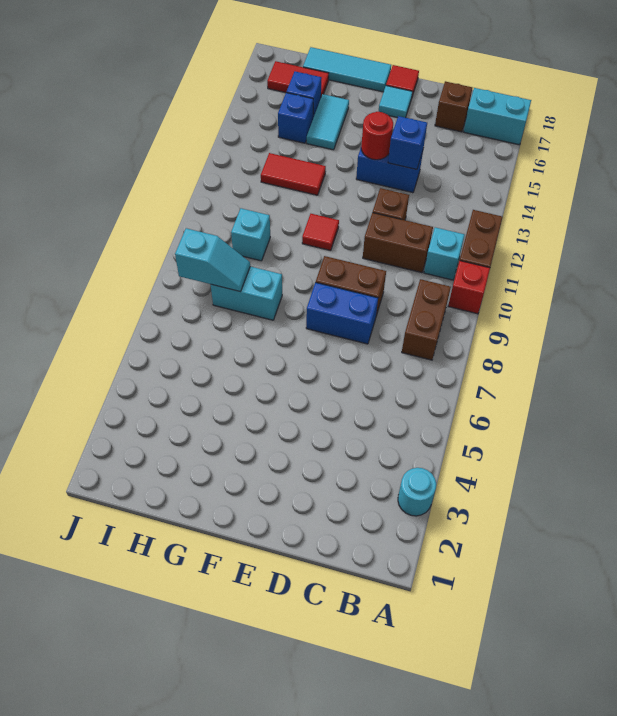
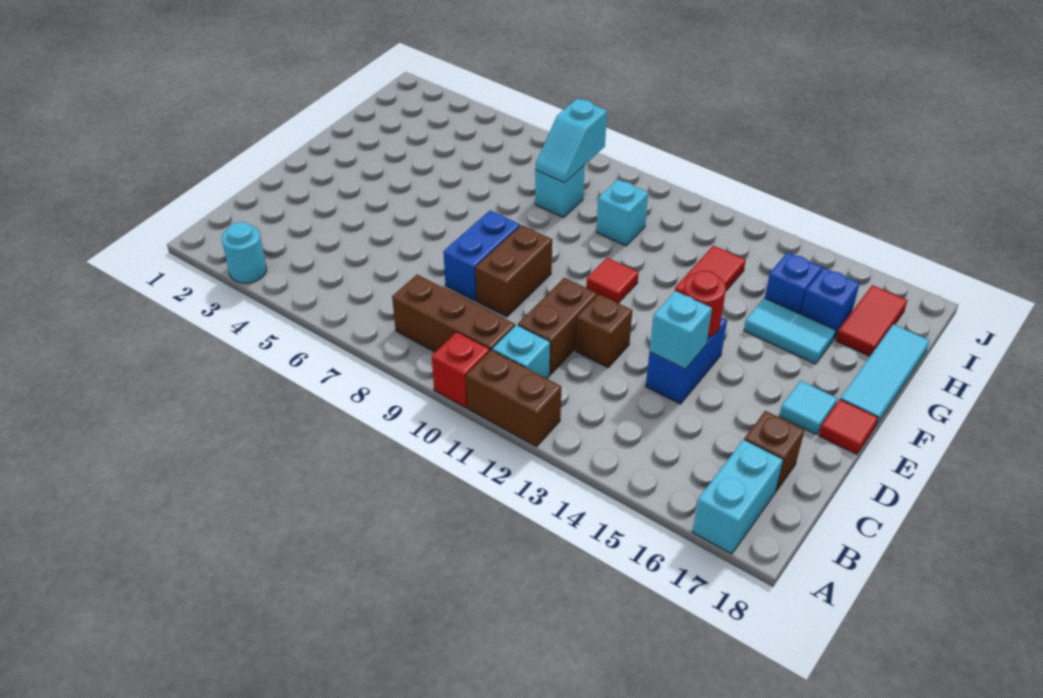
brown 1x2 brick [402,279,451,360] -> brown 1x3 brick [392,275,515,352]
blue 1x1 brick [388,116,427,169] -> cyan 1x1 brick [650,291,712,369]
cyan 1x2 brick [211,266,282,320] -> cyan 1x1 brick [535,165,585,218]

